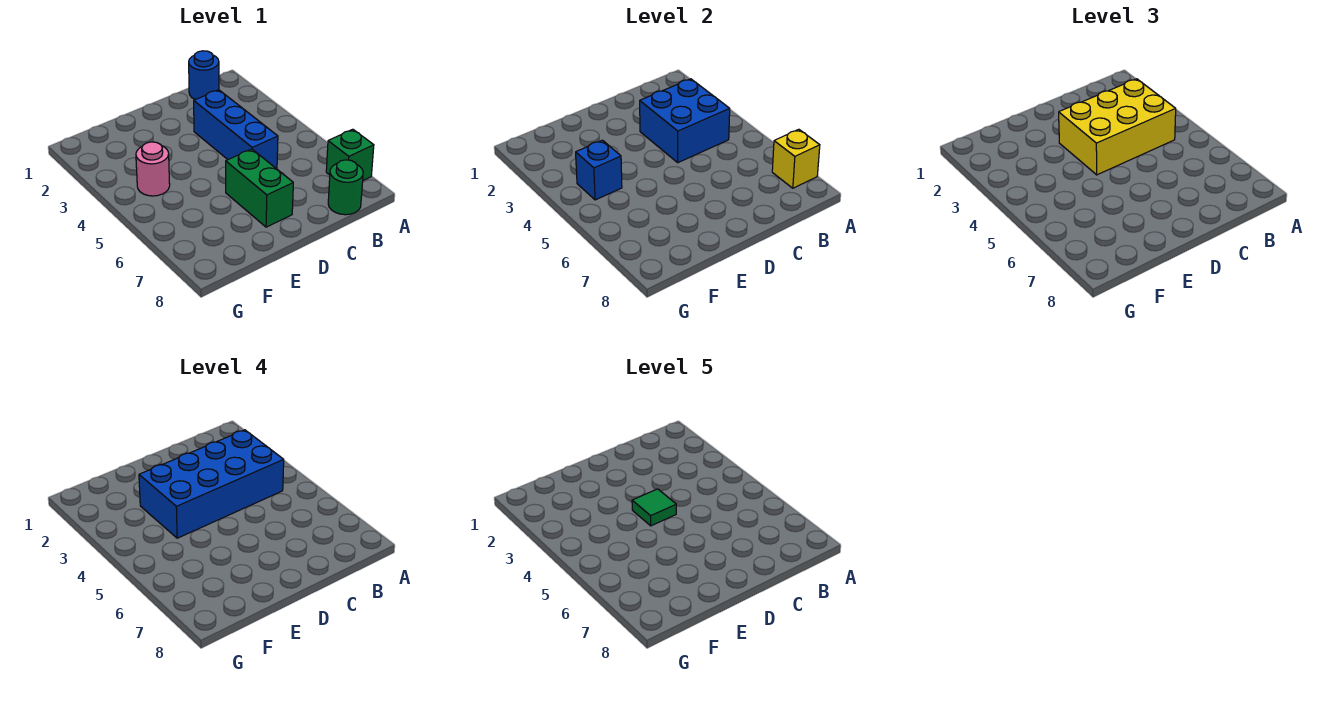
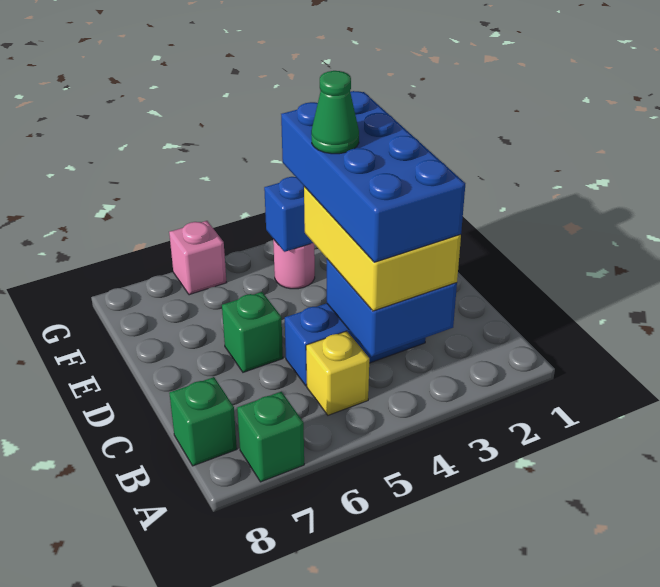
yellow 1x1 brick [772,129,820,188] -> yellow 1x1 brick moved to [306,331,369,415]
blue 1x1 round brick [189,51,219,100] -> none
green 1x1 round brick [328,160,363,215] -> green 1x1 brick [169,377,237,466]
green 1x1 tile [632,489,676,526] -> green 1x1 cone [311,71,359,154]
green 1x2 brick [226,149,293,227] -> green 1x1 brick [222,292,283,372]
none -> pink 1x1 brick [169,221,227,295]

